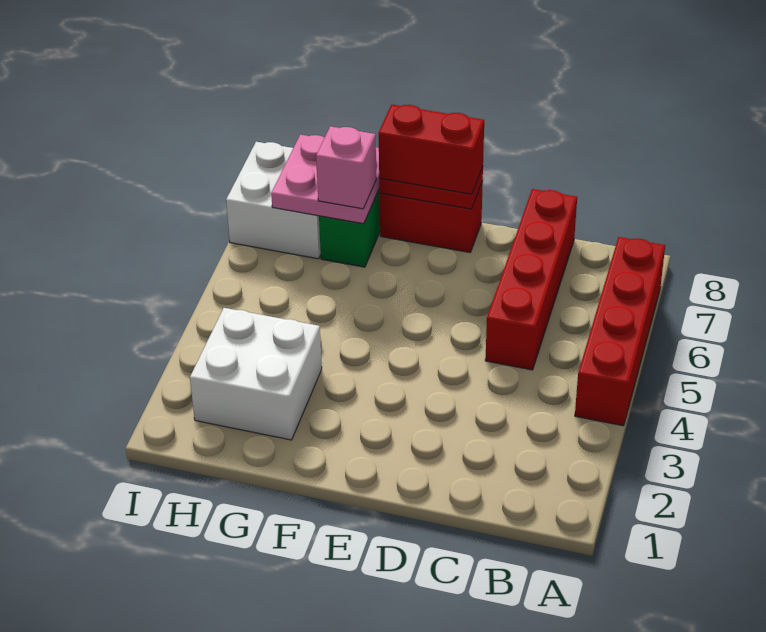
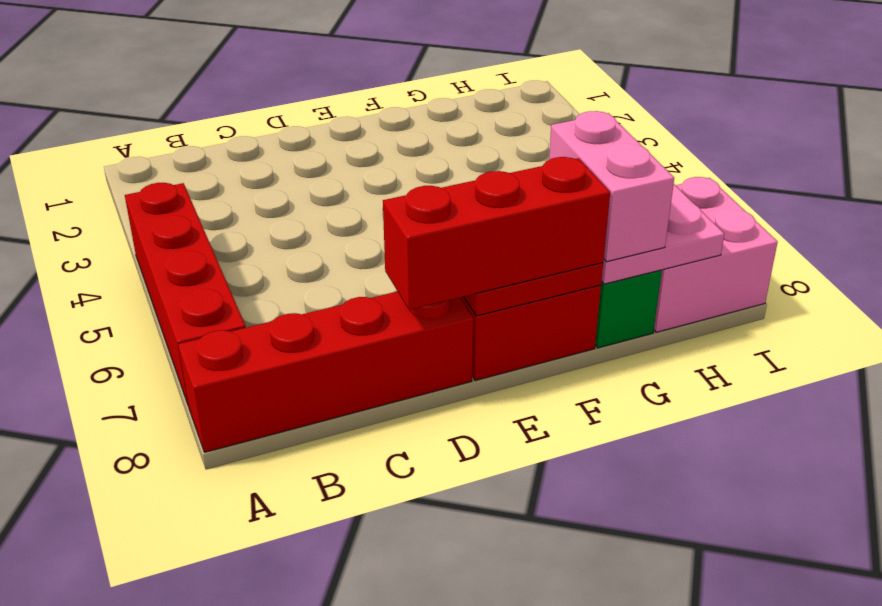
red 1x4 brick [485,189,577,370] -> red 1x4 brick turned to [178,292,473,452]
red 1x2 brick [379,104,484,194] -> red 1x3 brick [383,157,610,310]
white 2x2 brick [190,308,322,440] -> none
pink 1x1 brick [316,126,376,209] -> pink 1x2 brick [549,111,674,262]
white 2x2 brick [226,142,321,259] -> pink 2x2 brick [654,177,778,332]

